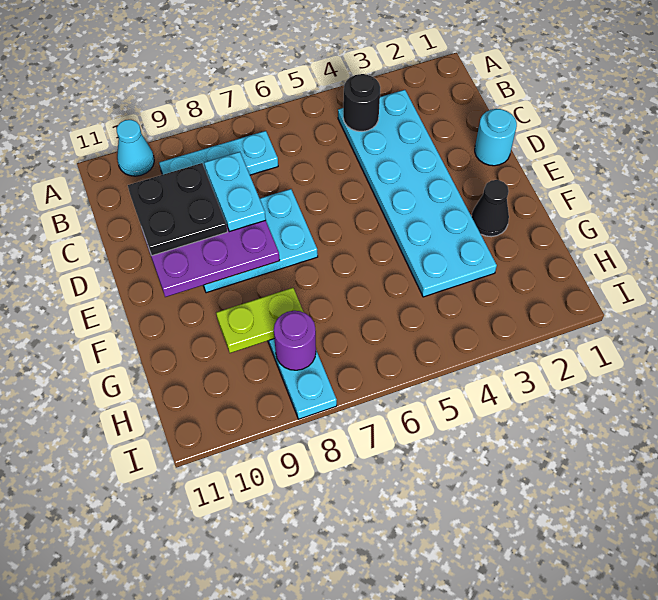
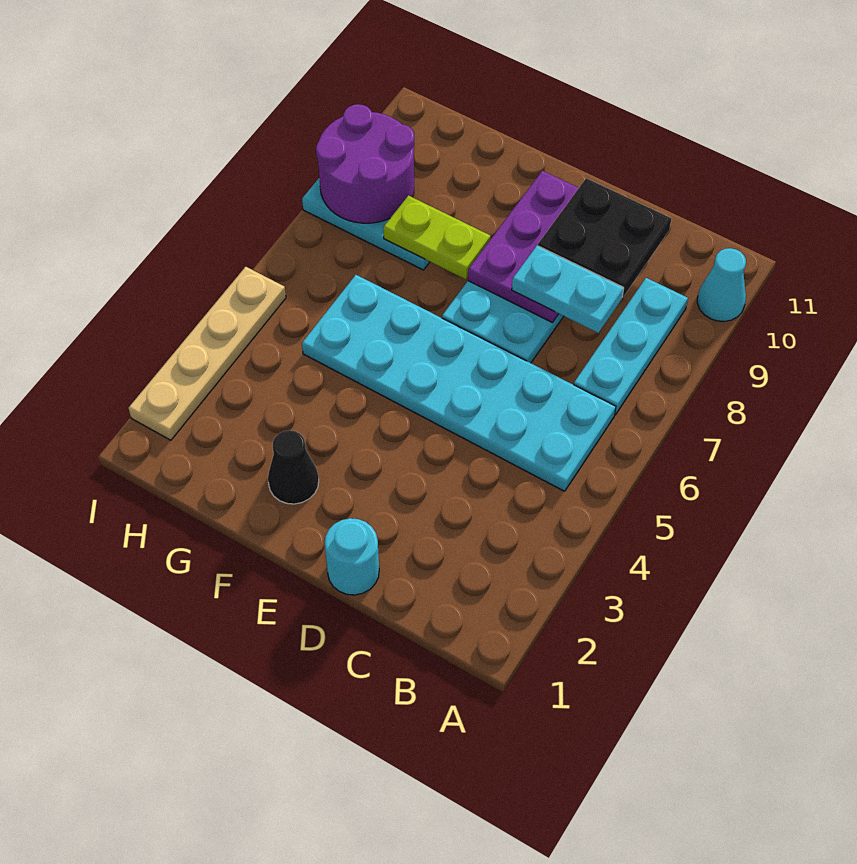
cyan 2x6 plate [338,90,497,297] -> cyan 2x6 plate moved to [302,275,616,491]
black 1x1 round brick [343,74,380,131] -> none
lime 1x2 plate [216,288,303,353] -> lime 1x2 plate turned to [383,196,491,279]
purple 1x1 round brick [274,311,316,370] -> purple 2x2 round brick [316,104,414,223]
none -> tan 1x4 plate [128,267,286,440]

